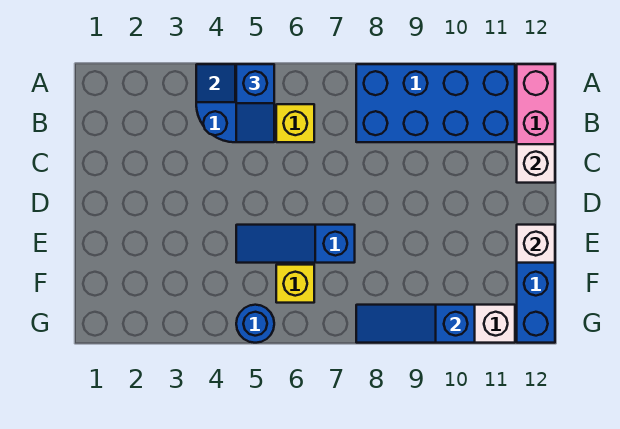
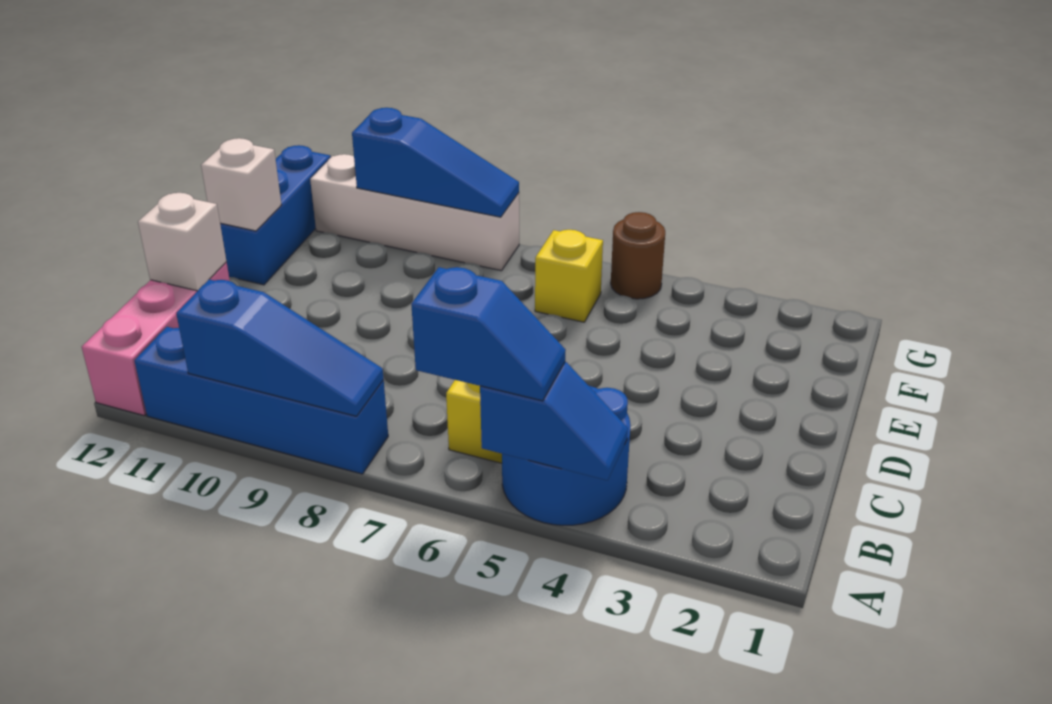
blue 1x2 slope [236,64,274,142] -> blue 1x2 slope turned to [411,267,566,401]
blue 2x4 brick [356,64,515,142] -> blue 1x4 brick [134,327,388,474]
blue 1x3 slope [236,225,355,263] -> blue 1x3 slope moved to [176,279,384,416]
blue 1x1 round brick [236,305,274,343] -> brown 1x1 round brick [611,212,665,299]

